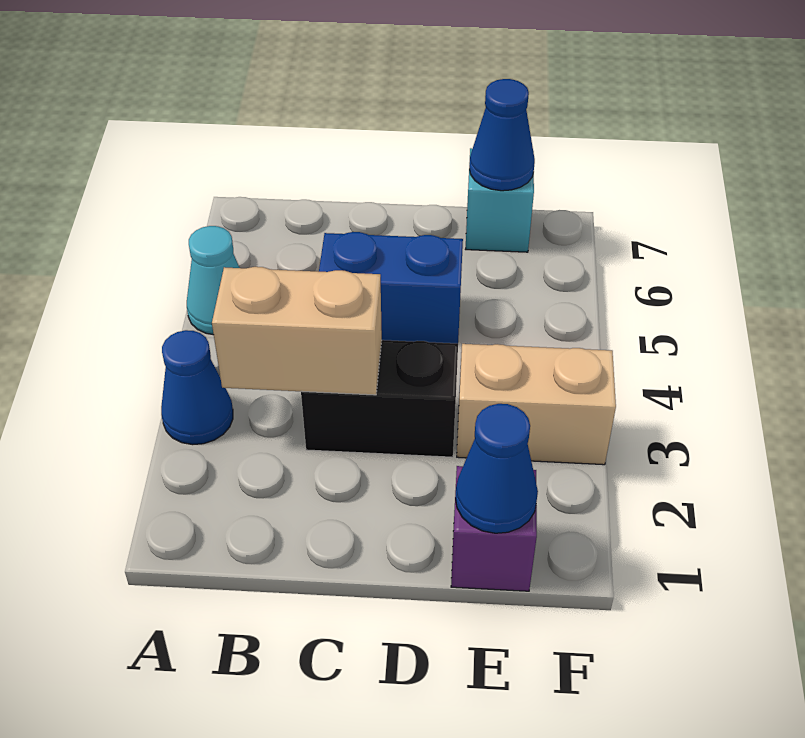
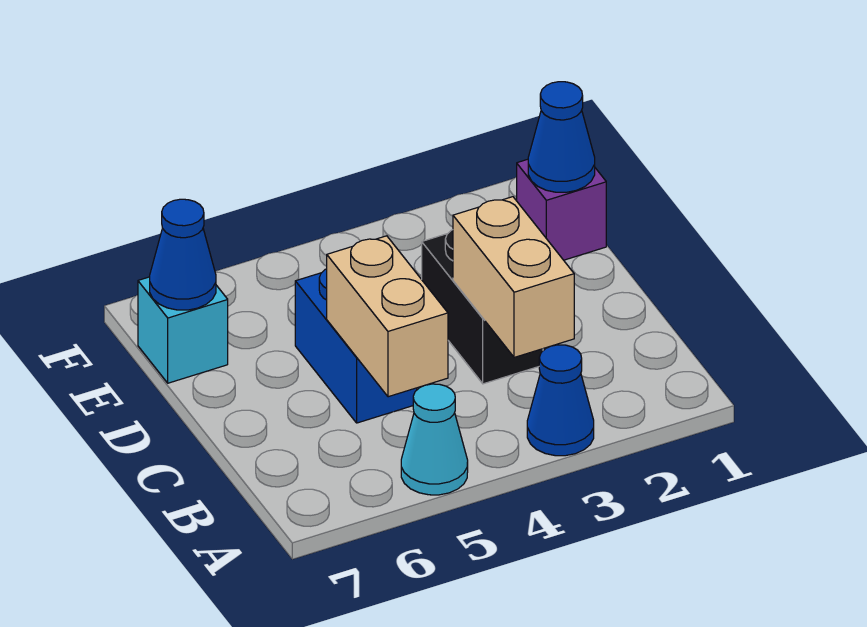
tan 1x2 brick [457,344,616,465] -> tan 1x2 brick moved to [327,236,448,397]

